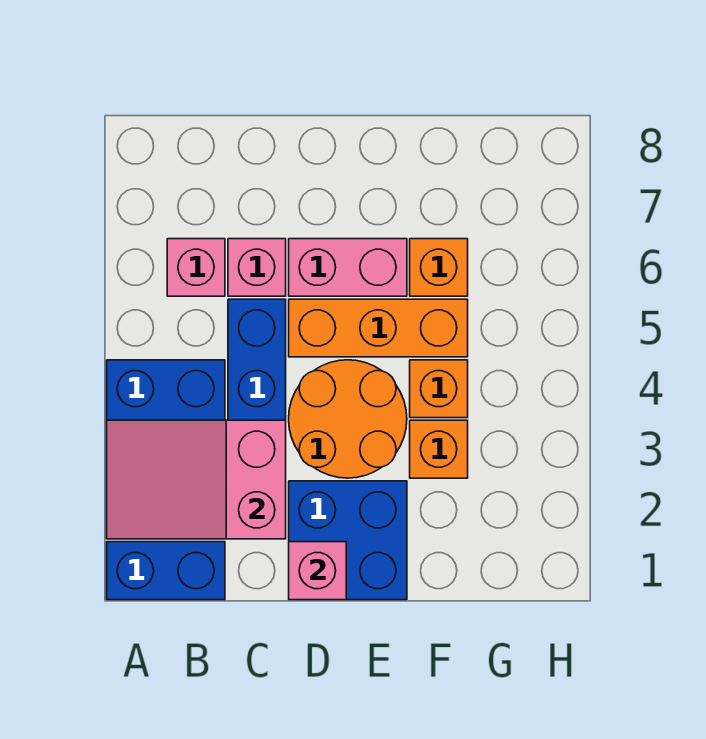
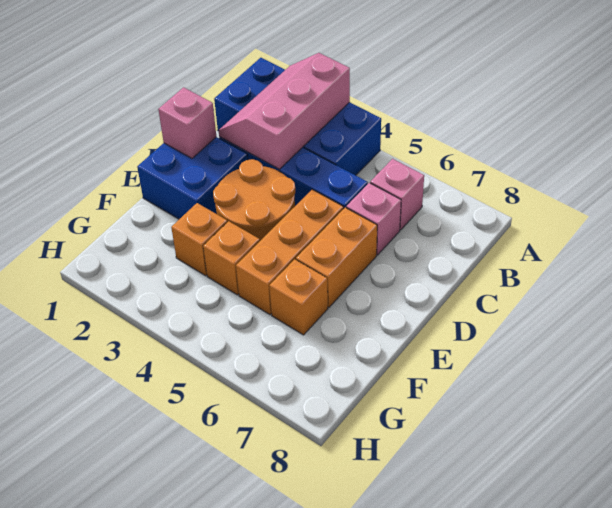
pink 2x3 slope [107,420,286,539] -> pink 2x3 slope turned to [219,53,350,169]
pink 1x2 brick [289,239,407,296] -> orange 1x2 brick [296,208,377,307]

